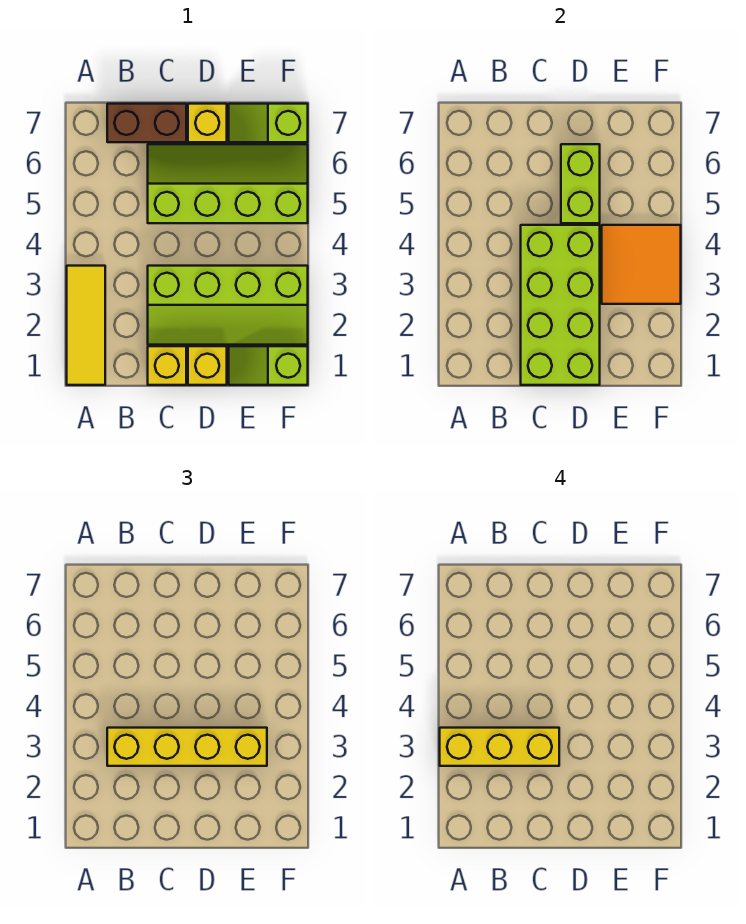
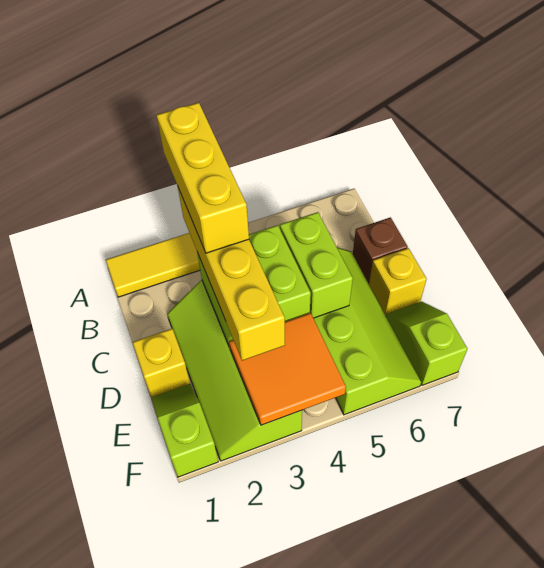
brown 1x2 brick [107,104,186,142] -> brown 1x1 brick [353,217,408,284]
yellow 1x1 brick [148,346,186,385] -> none
lime 2x4 brick [521,225,600,385] -> lime 2x2 brick [197,225,311,347]
lime 1x2 brick [561,144,600,223] -> lime 1x2 brick turned to [280,212,353,318]

